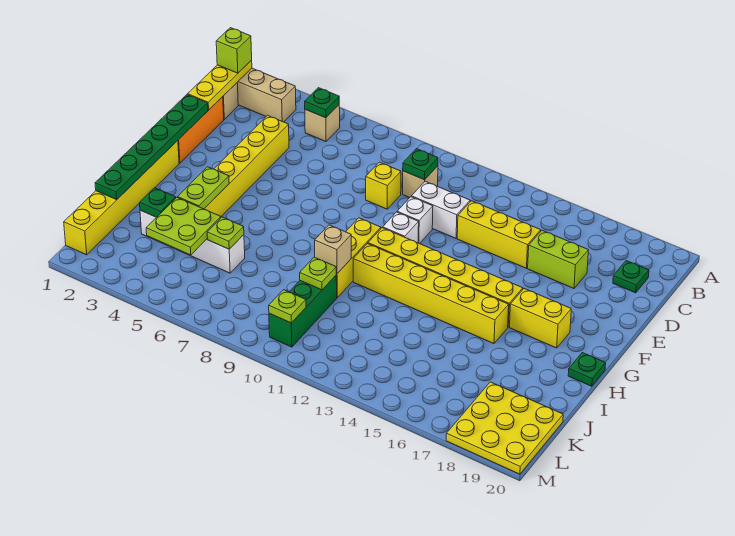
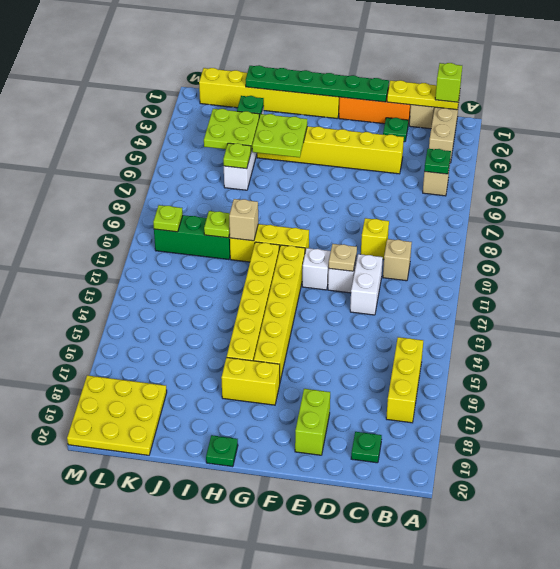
green 1x1 plate [403,149,438,180] -> green 1x1 plate moved to [383,118,408,142]
yellow 1x3 brick [457,201,541,268] -> yellow 1x3 brick moved to [386,337,423,423]
lime 1x2 brick [528,230,588,288] -> lime 1x2 brick moved to [295,389,330,455]
none -> tan 1x1 plate [329,244,357,271]
yellow 1x2 brick [510,289,571,348] -> yellow 1x2 brick turned to [221,357,280,405]
lime 1x2 plate [178,167,229,209] -> lime 2x2 plate [252,114,307,158]

